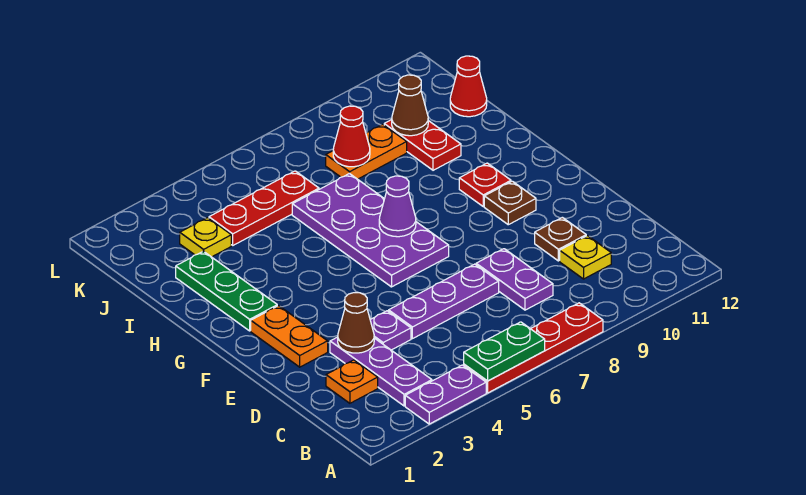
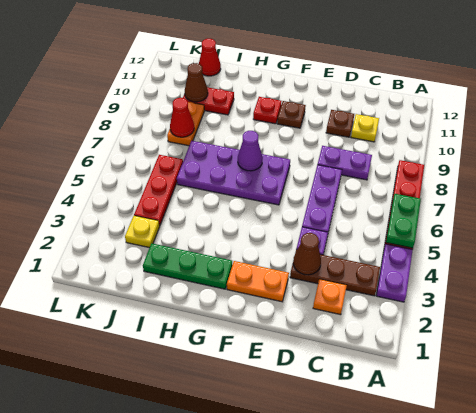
purple 1x3 plate [330,337,432,406] -> brown 1x3 plate [290,249,380,296]

